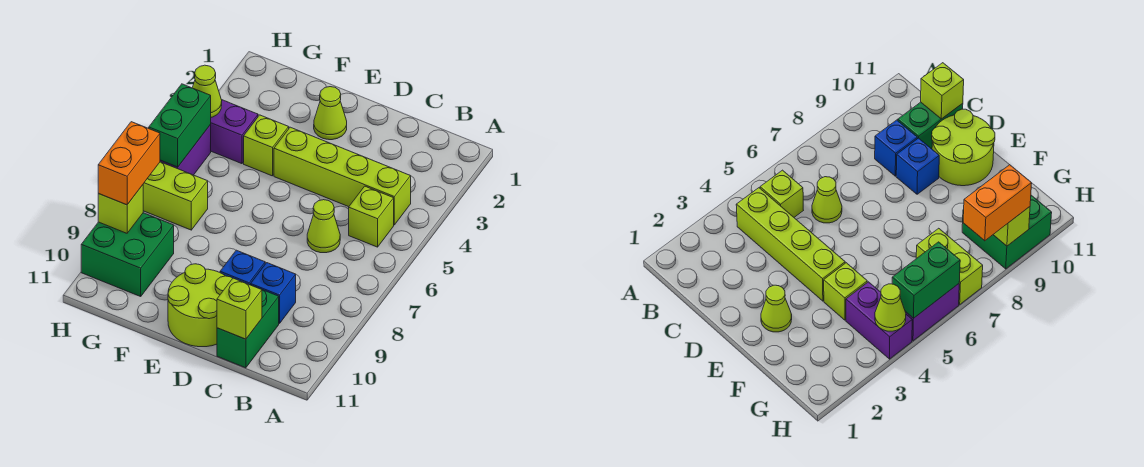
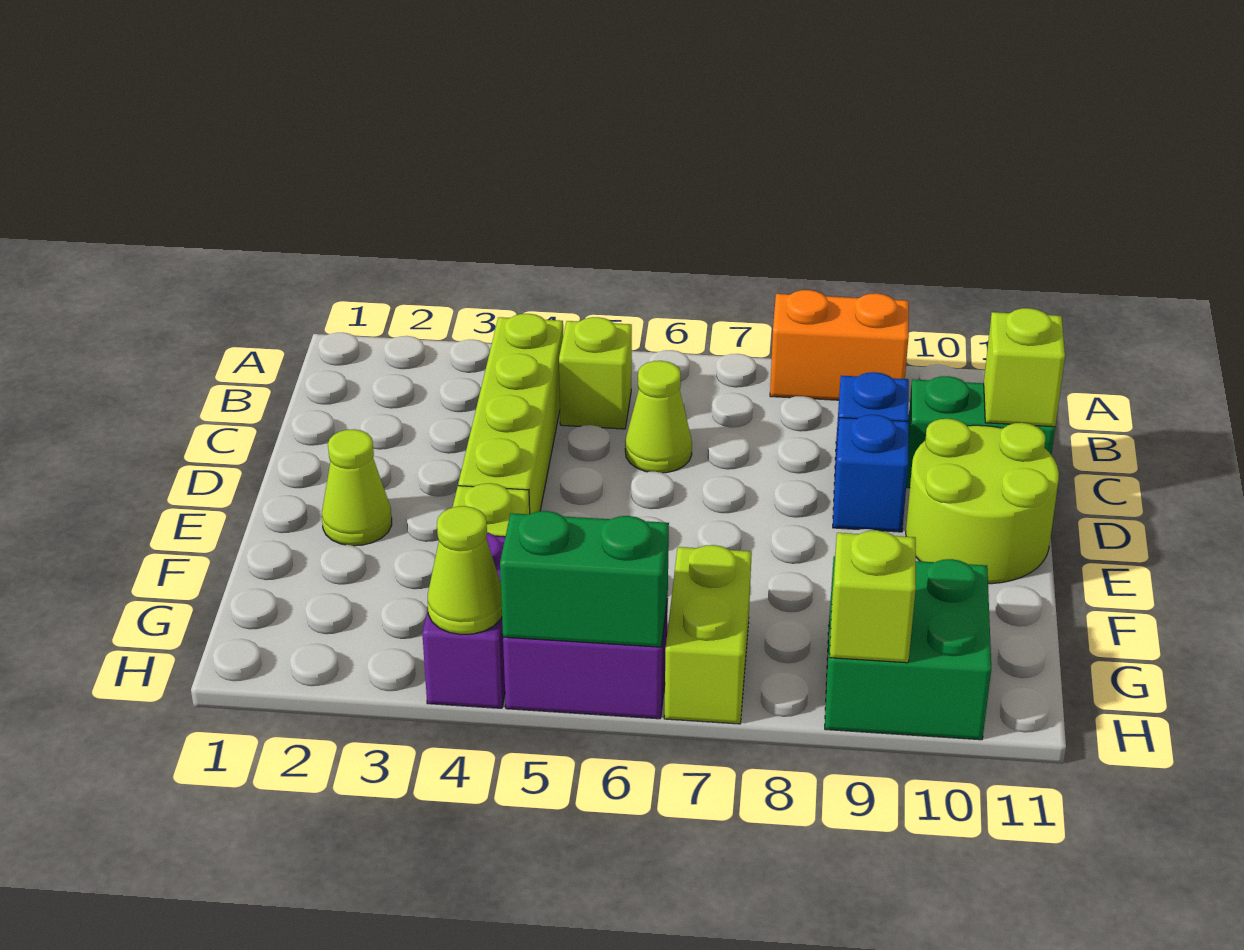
orange 1x2 brick [98,122,160,205] -> orange 1x2 brick moved to [770,290,909,400]

